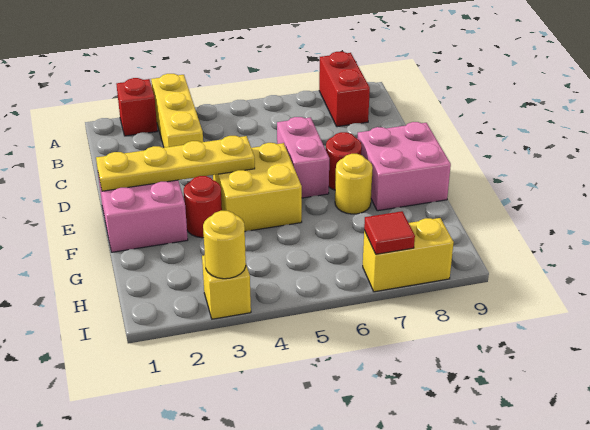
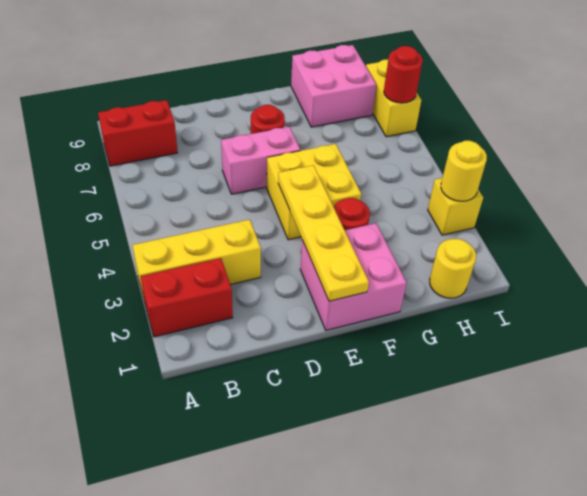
red 1x1 brick [117,78,157,136] -> red 1x2 brick [140,258,233,337]
pink 2x2 brick [357,122,451,211] -> pink 2x2 brick moved to [291,45,376,127]
yellow 1x1 round brick [335,154,373,214] -> yellow 1x1 round brick moved to [430,239,476,298]
red 1x1 tile [364,211,415,254] -> red 1x1 round brick [384,46,423,103]

